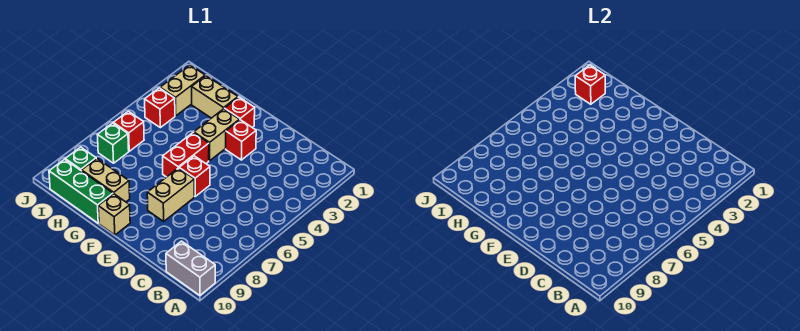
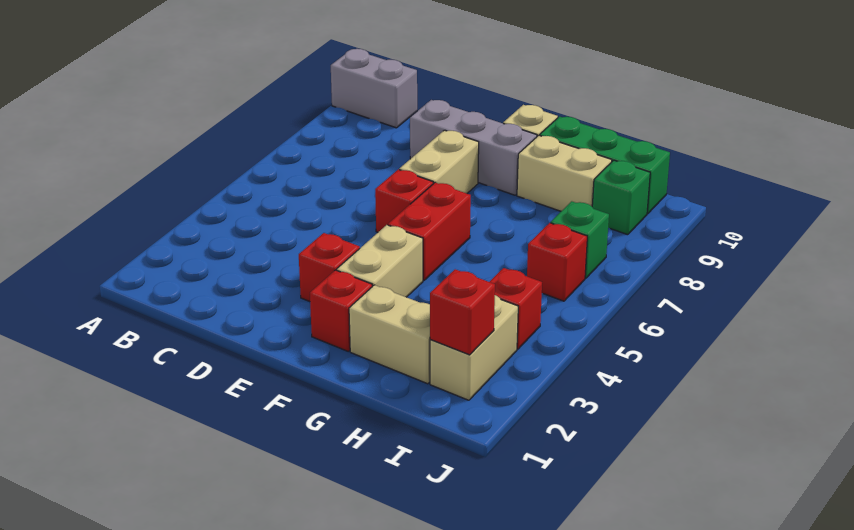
none -> grey 1x3 brick [410,100,537,195]

